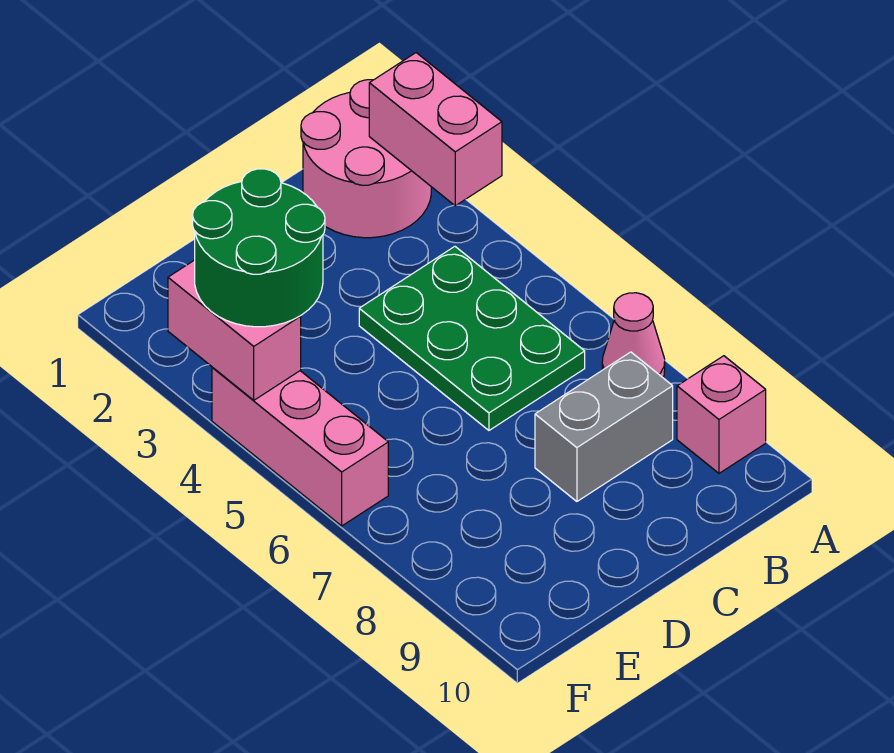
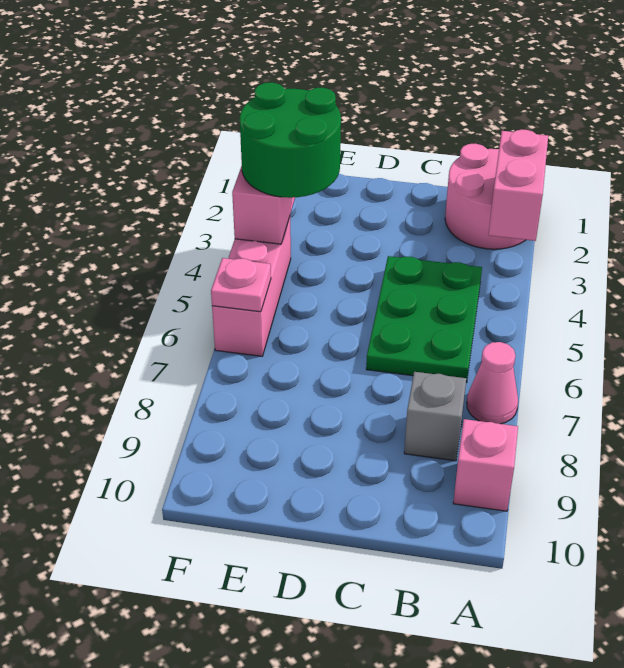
grey 1x2 brick [535,352,673,501] -> grey 1x1 brick [404,372,466,461]
none -> pink 1x1 plate [211,258,271,312]

